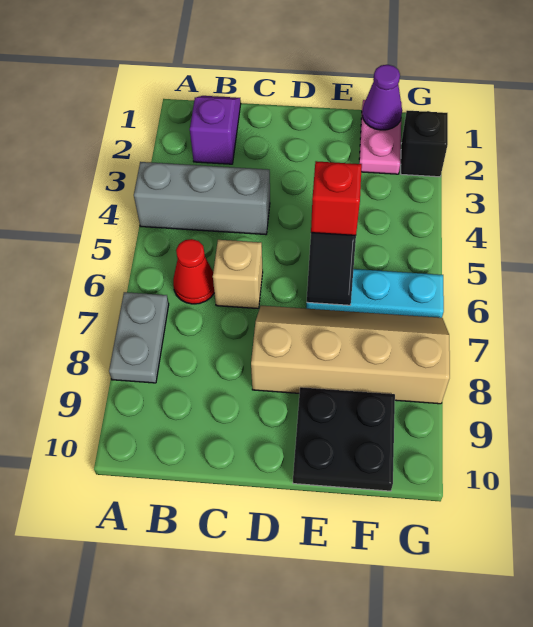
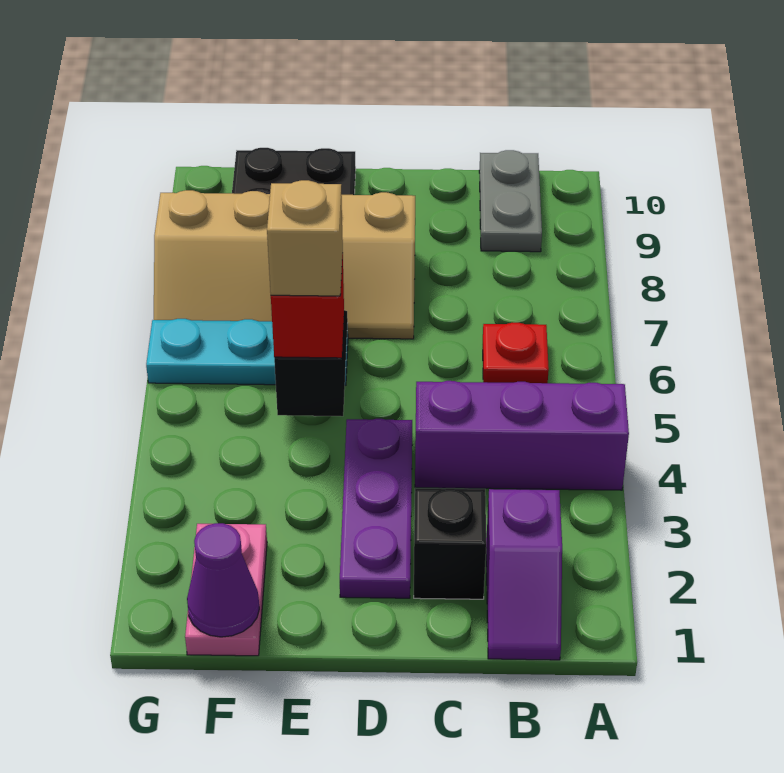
grey 1x3 brick [134,162,270,235] -> purple 1x3 brick [415,381,629,490]
grey 1x2 plate [109,292,169,383] -> grey 1x2 plate moved to [479,150,542,252]
red 1x1 cone [173,239,214,304] -> red 1x1 plate [483,323,549,383]
tan 1x1 brick [213,240,263,309] -> tan 1x1 brick moved to [267,180,343,296]
none -> purple 1x3 plate [340,419,412,598]
black 1x1 brick [401,111,448,177] -> black 1x1 brick moved to [414,488,486,599]

